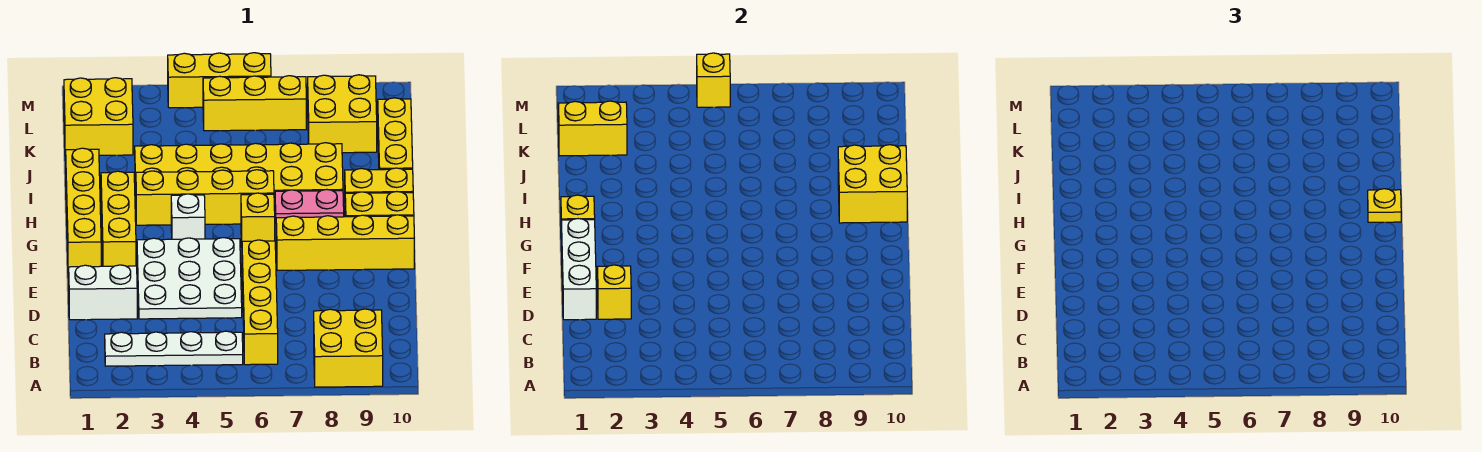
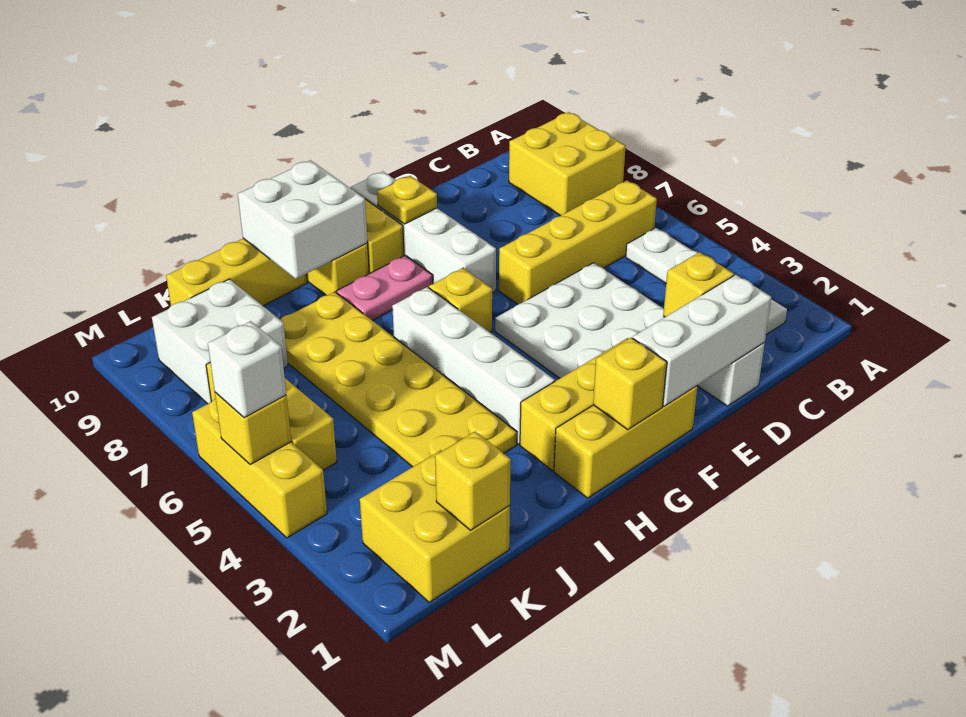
yellow 1x4 brick [66,148,101,273] -> yellow 1x3 brick [554,386,697,498]
yellow 1x4 brick [276,215,414,270] -> white 1x4 brick [351,172,496,293]
white 1x1 brick [171,194,205,239] -> white 1x1 brick moved to [208,321,286,418]
yellow 1x4 brick [136,170,274,225] -> white 1x4 brick [392,287,555,444]
pink 1x2 plate [275,189,344,218] -> pink 1x2 plate turned to [337,255,433,321]
yellow 2x2 brick [838,145,907,223] -> white 2x2 brick [238,160,367,279]
yellow 1x1 plate [1368,189,1401,222] -> yellow 1x1 plate moved to [377,176,437,224]
yellow 1x2 brick [558,101,627,156] -> yellow 1x1 brick [435,431,511,530]
yellow 2x2 brick [308,75,377,153] -> white 2x2 brick [152,279,288,404]

